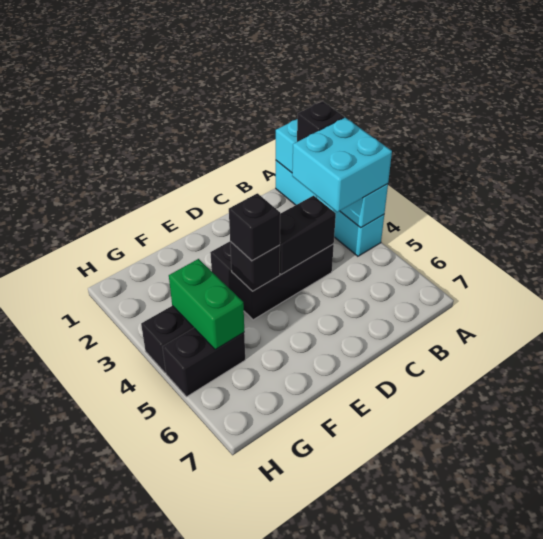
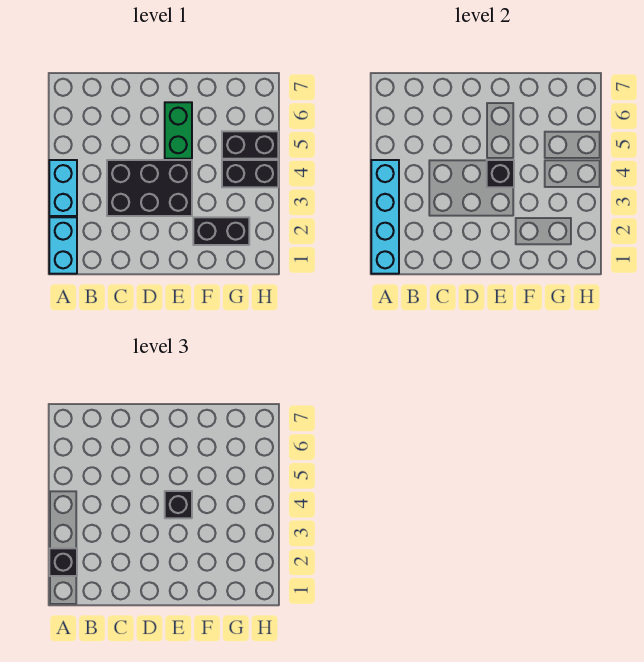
cyan 2x2 brick [292,118,392,212] -> none
black 1x2 brick [280,196,336,275] -> black 1x2 brick moved to [193,217,249,245]
green 1x2 brick [169,259,244,350] -> green 1x2 brick moved to [165,102,192,159]

